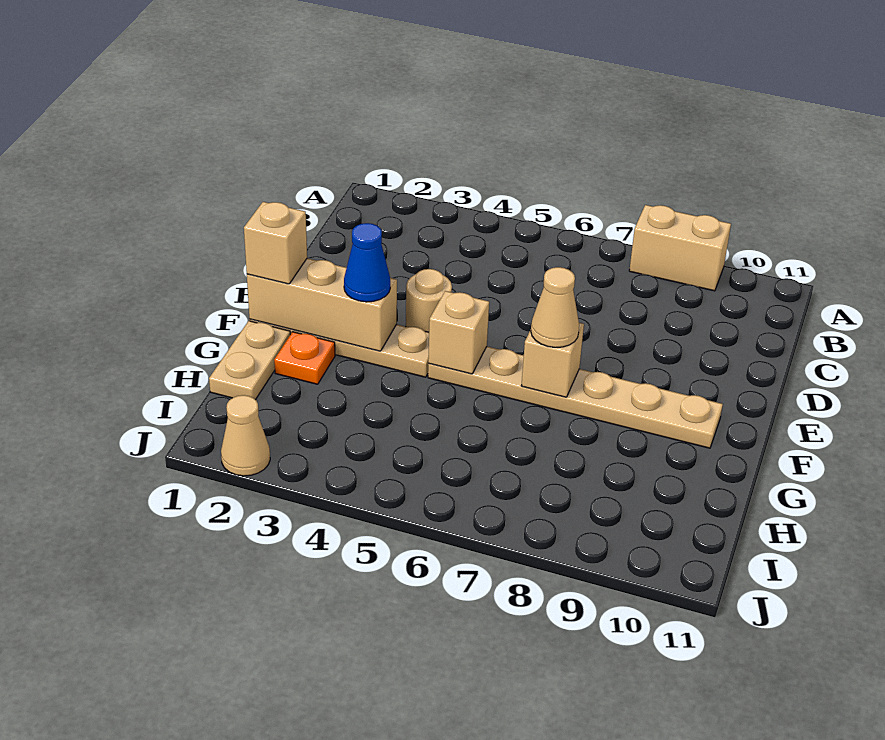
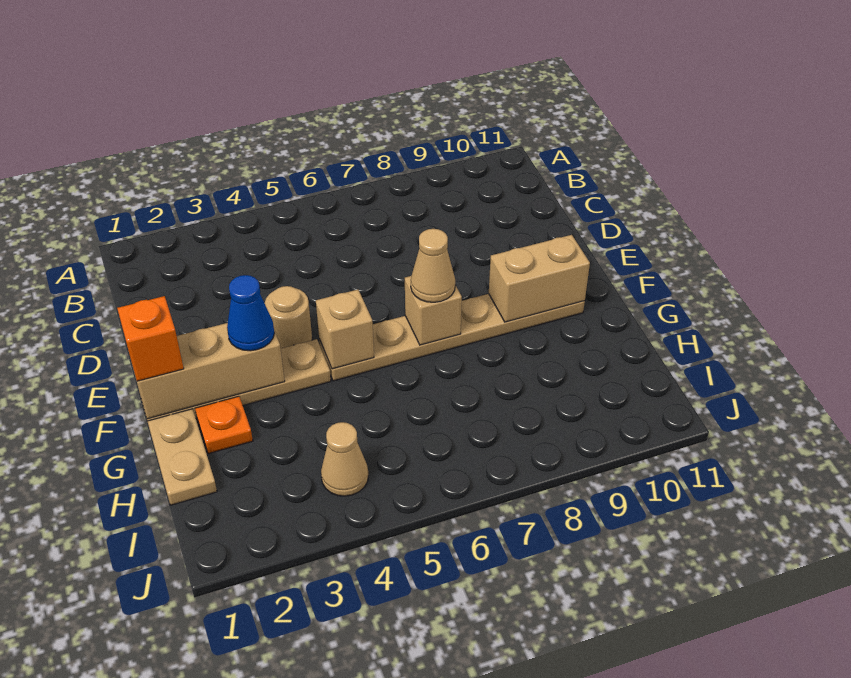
tan 1x2 brick [629,205,731,291] -> tan 1x2 brick moved to [489,235,590,322]
tan 1x1 brick [244,202,307,284] -> orange 1x1 brick [117,296,184,381]
tan 1x1 cone [221,395,270,476] -> tan 1x1 cone moved to [321,422,368,496]

